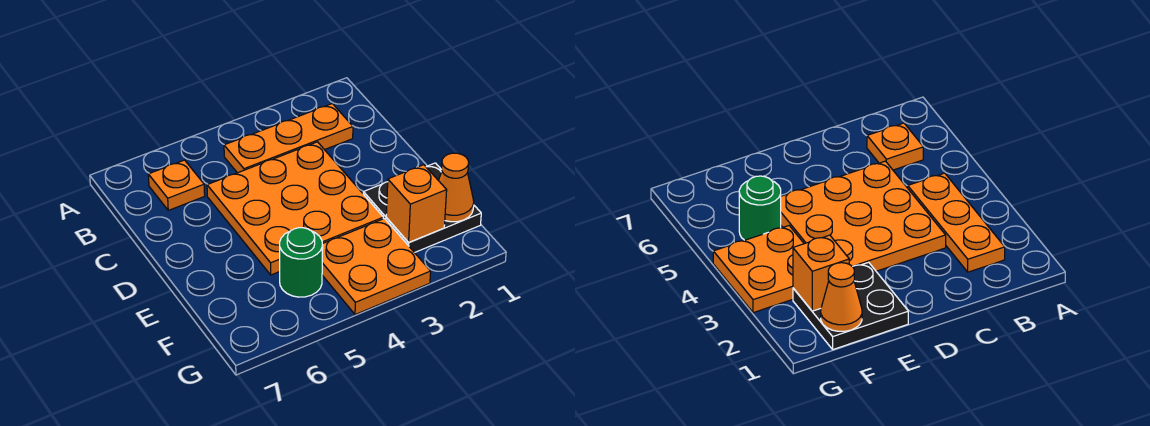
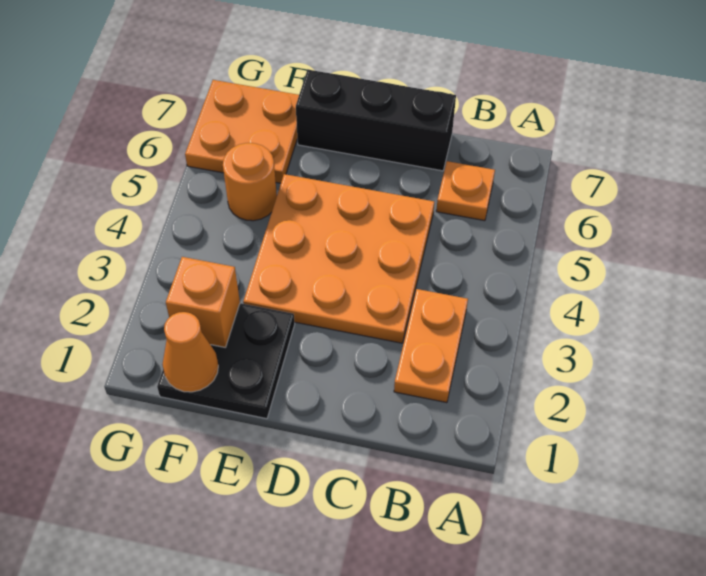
orange 1x3 plate [224,104,353,173] -> orange 1x2 plate [394,289,468,403]
none -> black 1x3 brick [296,70,456,171]
orange 2x2 plate [322,219,431,315] -> orange 2x2 plate moved to [185,80,299,183]
green 1x1 round brick [280,228,323,297] -> orange 1x1 round brick [223,143,277,221]

